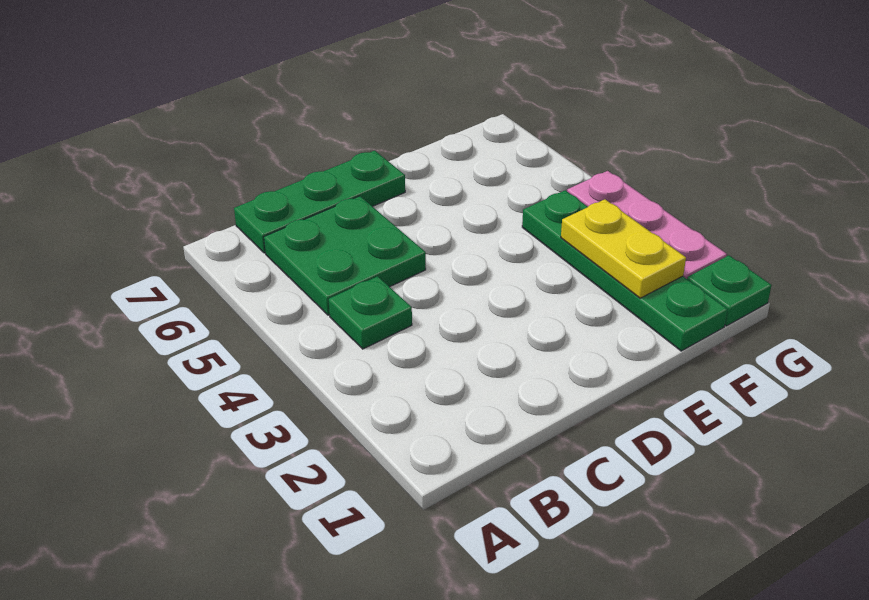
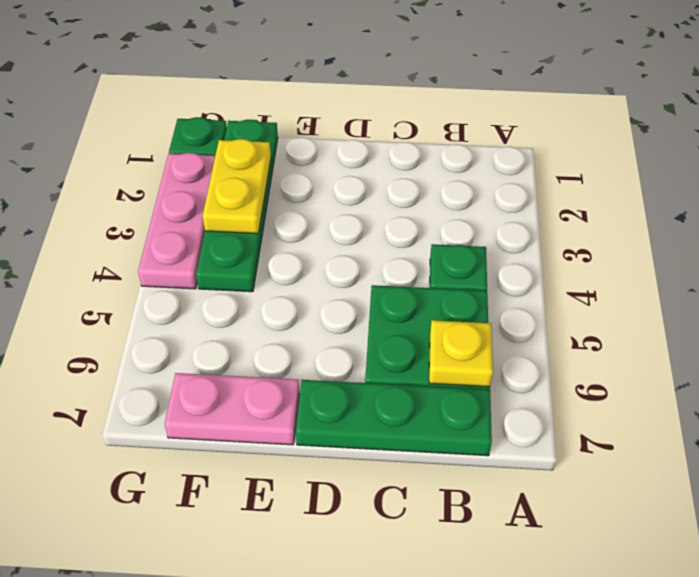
none -> yellow 1x1 plate [429,320,493,387]
none -> pink 1x2 plate [165,373,299,445]

